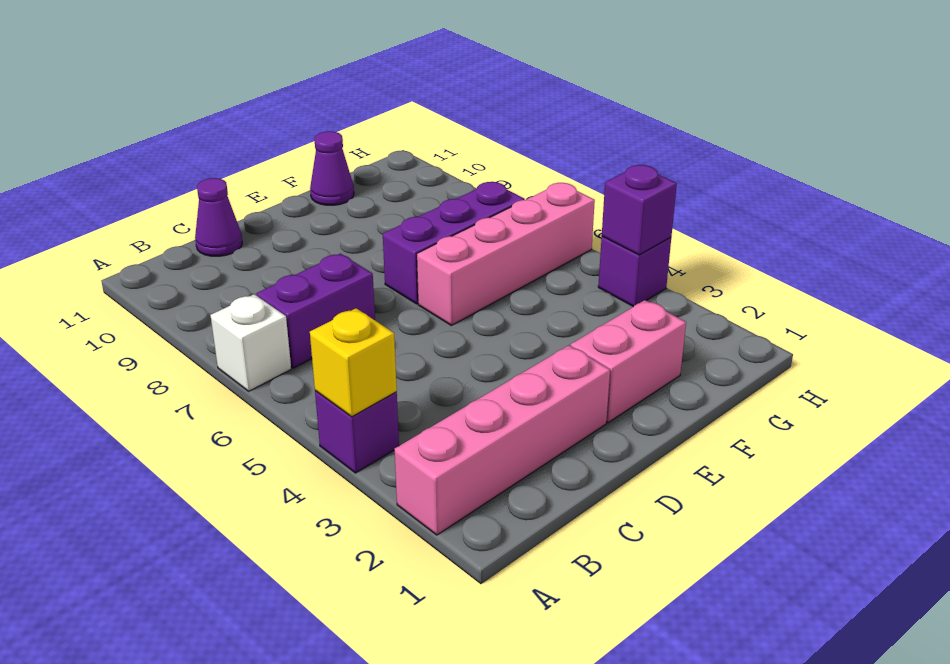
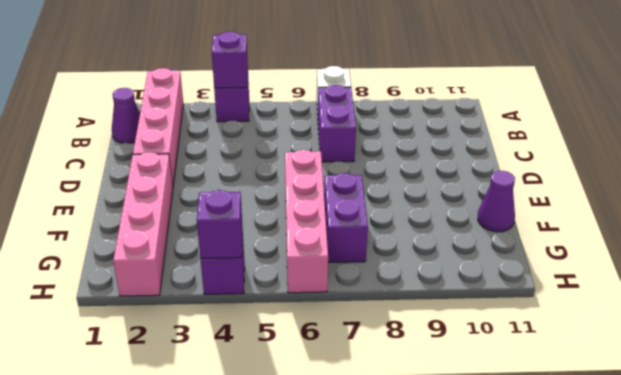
yellow 1x1 brick [310,308,397,417] -> purple 1x1 brick [212,31,248,88]
purple 1x1 cone [195,178,242,256] -> purple 1x1 cone moved to [112,88,140,143]
pink 1x2 brick [571,300,686,423] -> pink 1x4 brick [113,152,173,296]
purple 1x3 brick [383,182,525,304] -> purple 1x2 brick [324,173,368,263]

